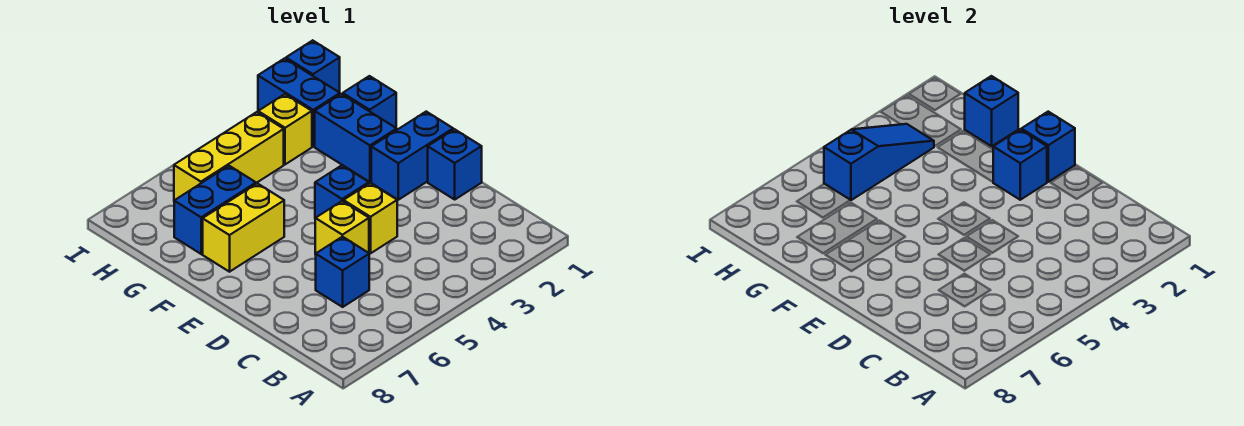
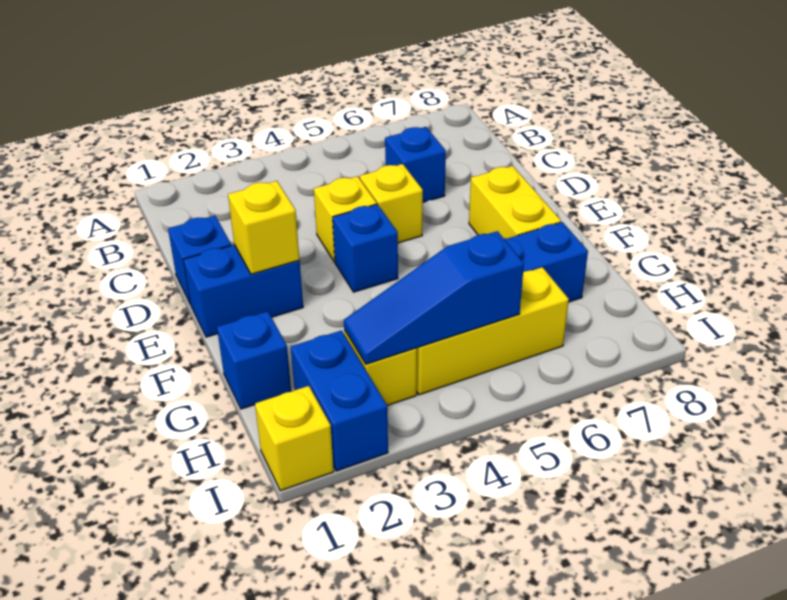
blue 1x1 brick [1021,112,1075,182] -> none
blue 1x1 brick [993,130,1047,200] -> yellow 1x1 brick [228,181,299,274]
blue 1x2 brick [315,94,397,182] -> none
yellow 1x2 brick [203,183,284,272] -> yellow 1x2 brick turned to [469,166,561,238]
blue 1x1 brick [965,76,1018,146] -> none
blue 1x1 brick [286,40,340,93] -> yellow 1x1 brick [255,386,334,491]

